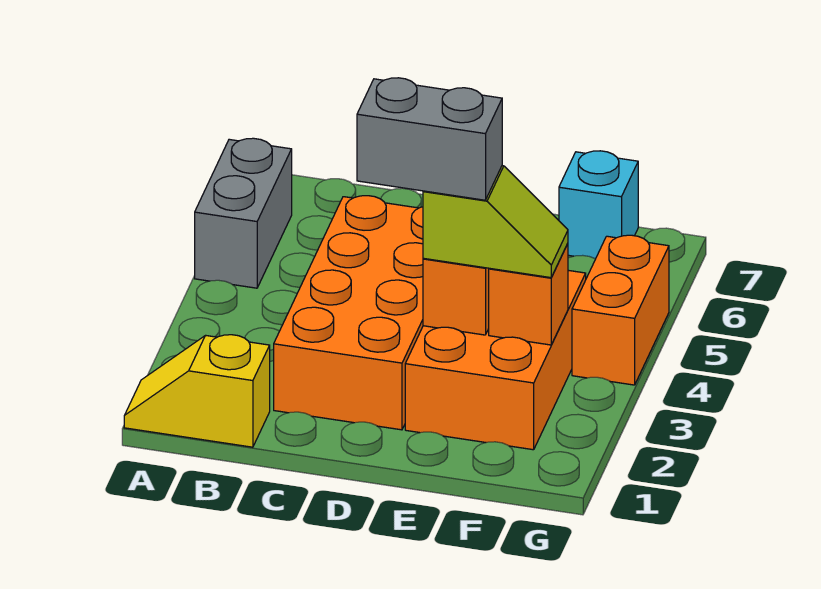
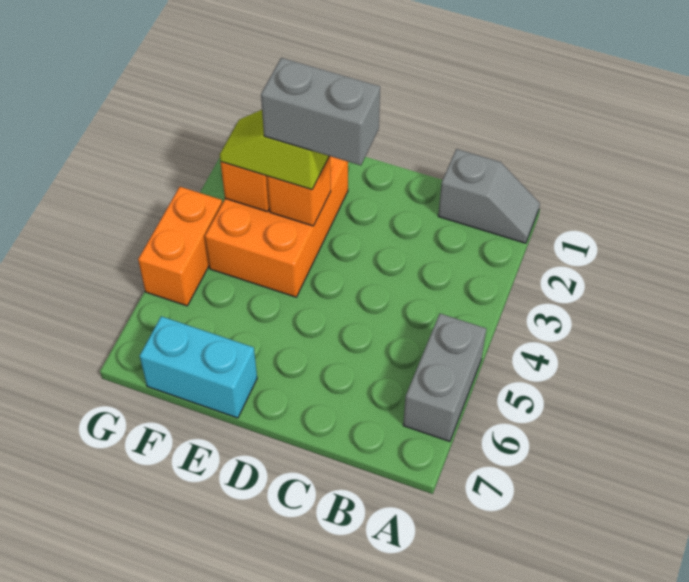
yellow 1x2 slope [124,335,270,447] -> grey 1x2 slope [438,149,540,243]
orange 2x4 brick [274,196,423,430] -> none
cyan 1x1 brick [559,151,638,259] -> cyan 1x2 brick [140,316,257,418]

